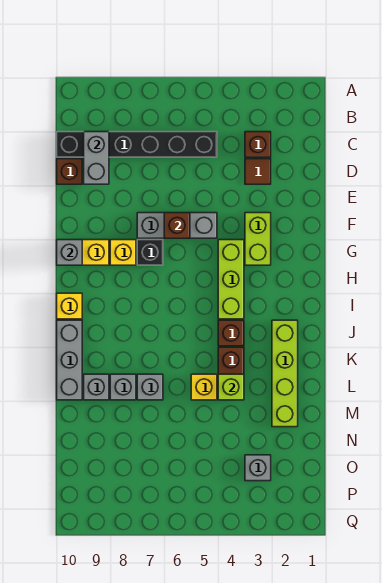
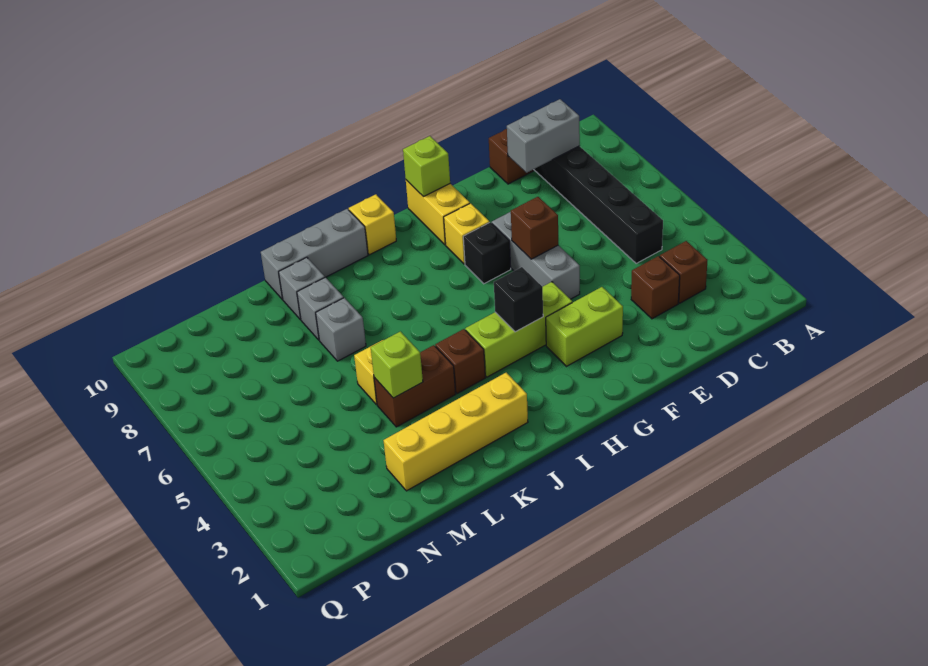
brown 1x1 tile [245,159,271,184] -> brown 1x1 brick [631,256,680,319]
grey 1x1 brick [57,240,82,265] -> lime 1x1 brick [403,136,450,197]
none -> black 1x1 brick [494,267,543,332]
lime 1x4 brick [272,320,298,427] -> yellow 1x4 brick [383,373,528,491]
grey 1x1 brick [245,455,271,481] -> none

